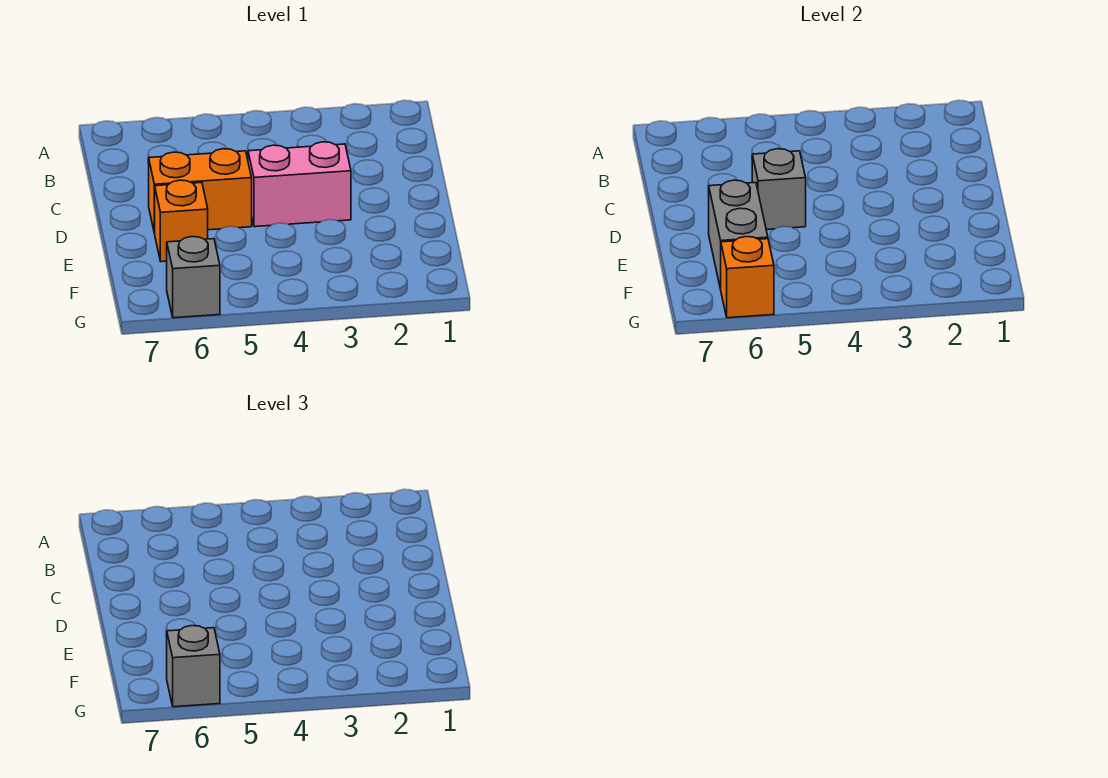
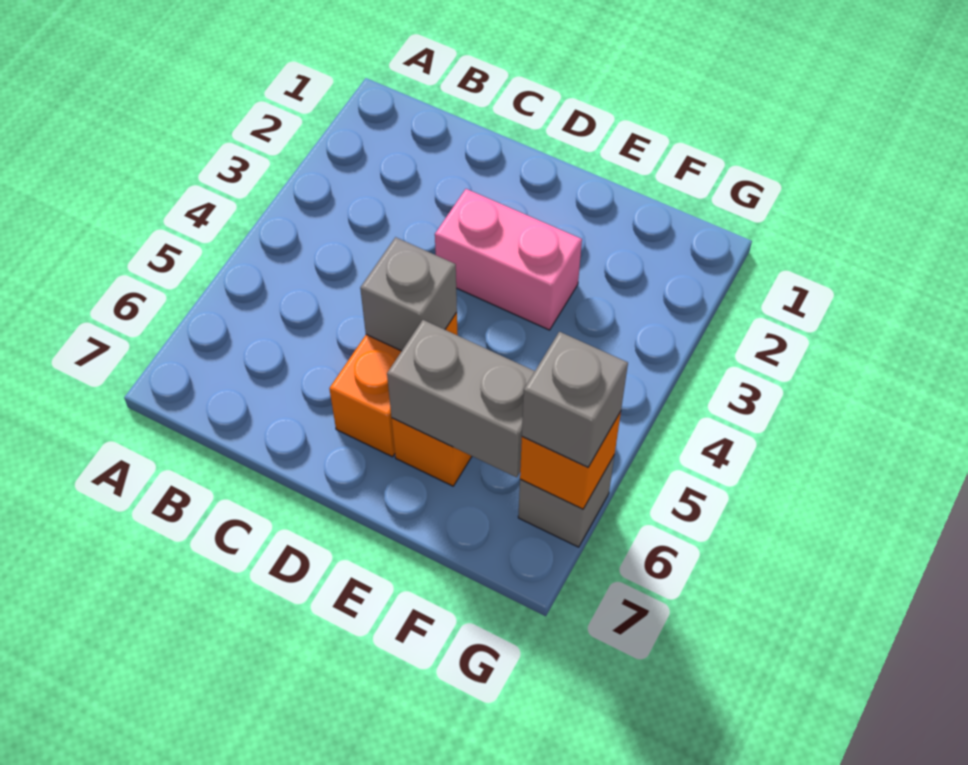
pink 1x2 brick [248,142,351,227] -> pink 1x2 brick turned to [435,189,582,330]

